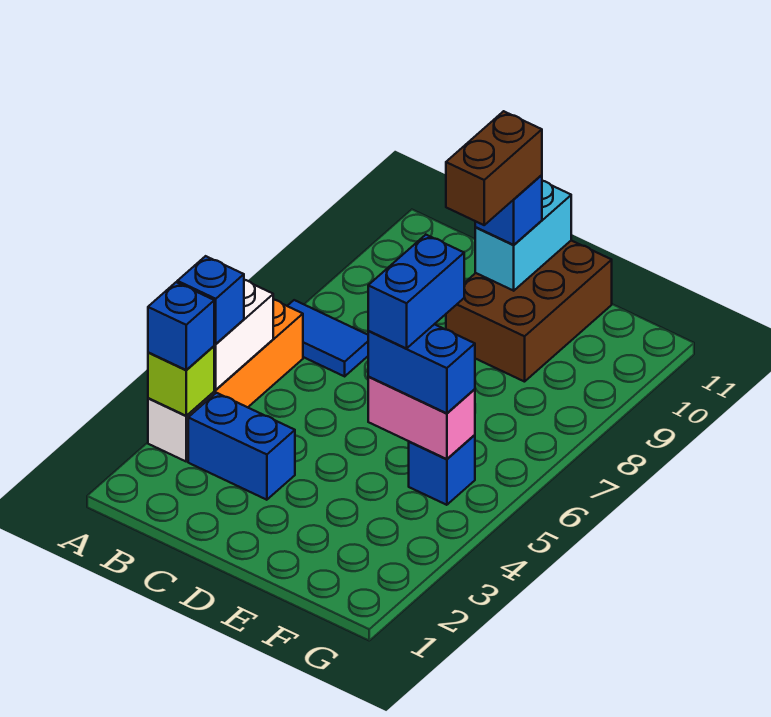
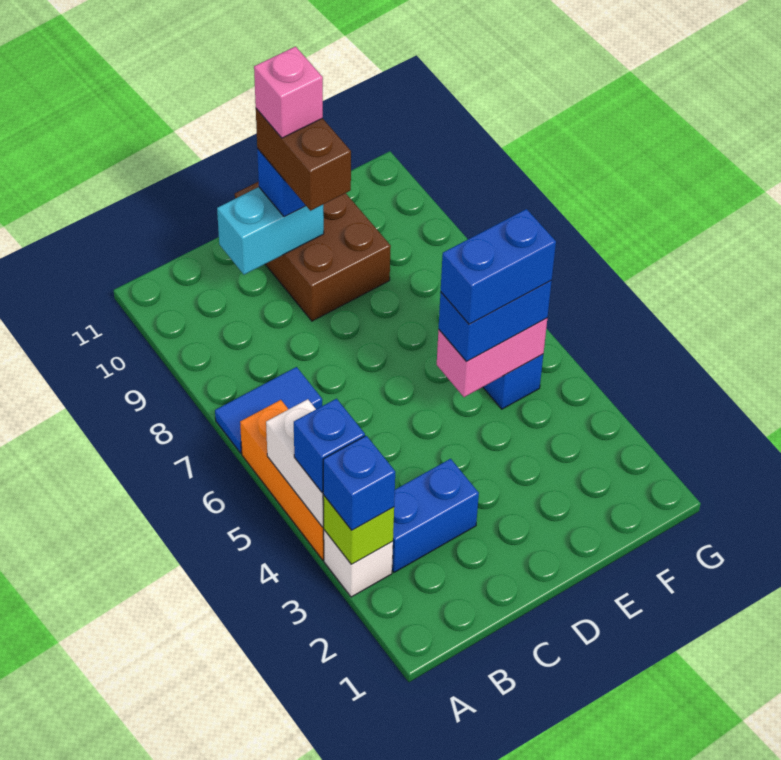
cyan 1x2 brick [475,181,571,291] -> cyan 1x2 brick turned to [217,187,324,275]
none -> pink 1x1 brick [254,47,323,138]
blue 1x2 brick [368,235,464,349] -> blue 1x2 brick turned to [441,209,556,324]

